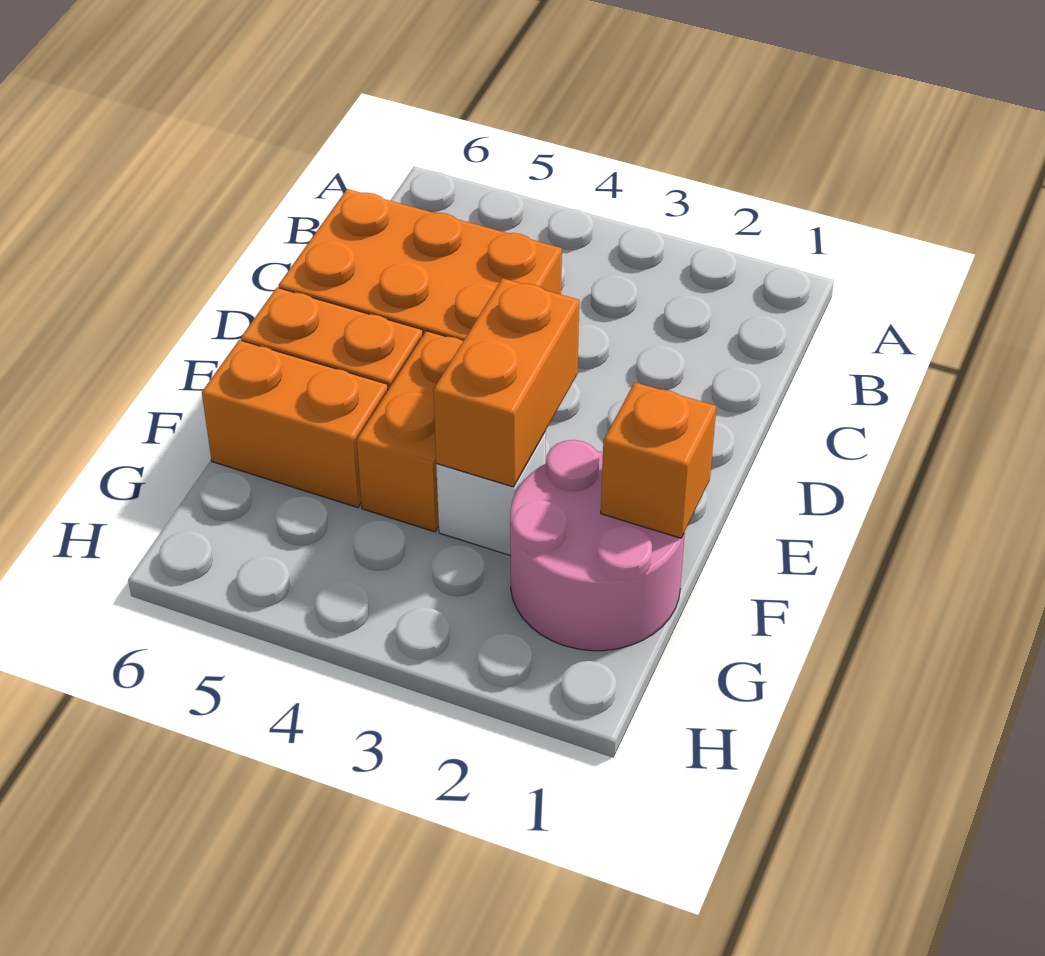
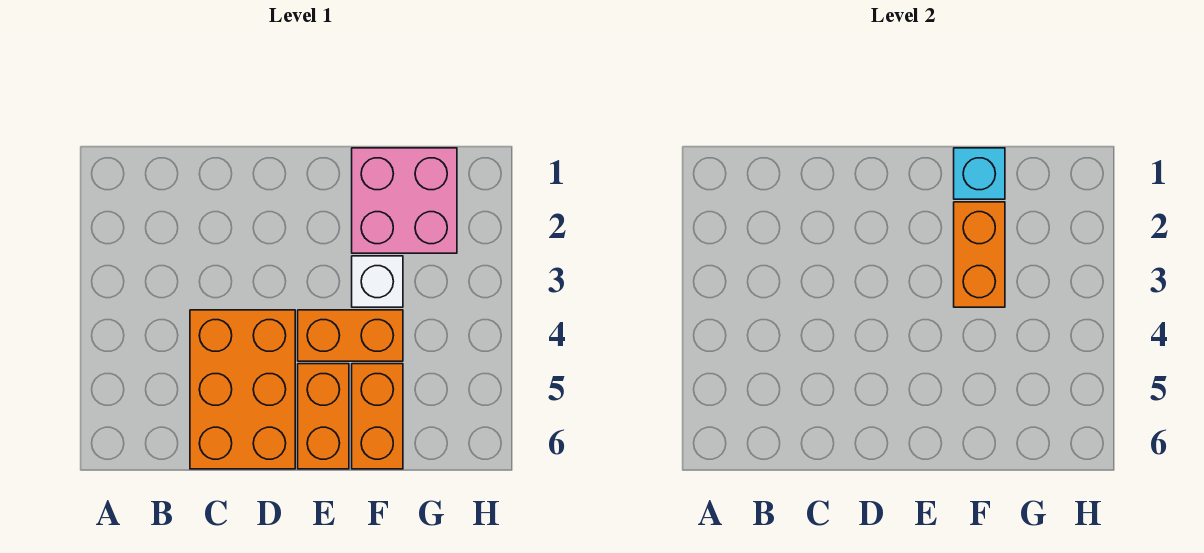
orange 1x2 brick [433,278,579,487] -> orange 1x2 brick turned to [954,202,1005,307]
pink 2x2 round brick [510,440,685,651] -> pink 2x2 brick [352,148,457,253]
orange 1x1 brick [601,382,716,538] -> cyan 1x1 brick [954,148,1005,199]

